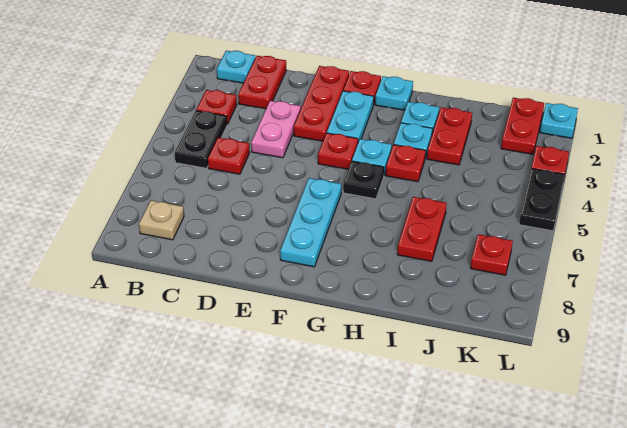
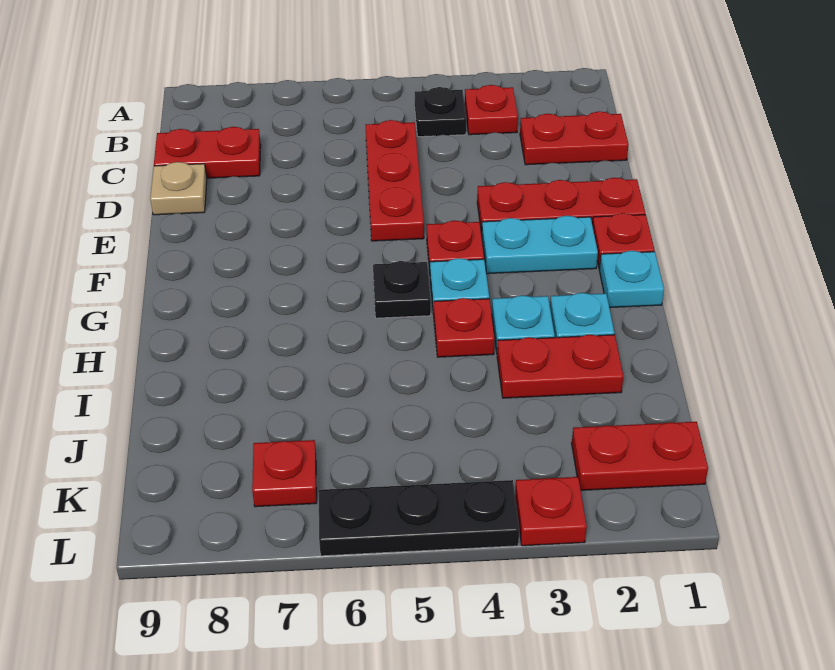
cyan 1x1 plate [217,51,255,83] -> none
black 1x2 plate [175,111,227,168] -> black 1x1 plate [415,87,466,137]
tan 1x1 plate [139,200,184,240] -> tan 1x1 plate moved to [150,162,207,215]
red 1x1 plate [208,138,250,174] -> red 1x3 plate [366,120,424,241]
pink 1x2 plate [251,101,301,158] -> none
cyan 1x3 plate [280,178,341,267] -> none
red 1x2 plate [397,197,447,261] -> red 1x2 plate moved to [154,127,261,178]
cyan 1x1 plate [540,103,578,138] -> none
black 1x2 plate [519,168,565,231] -> black 1x3 plate [318,480,519,556]

